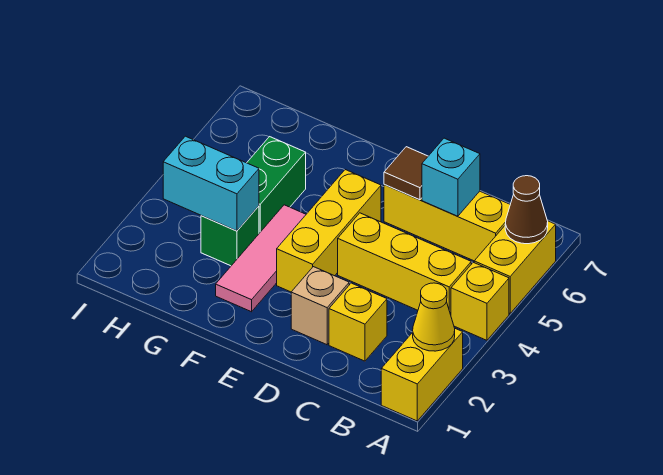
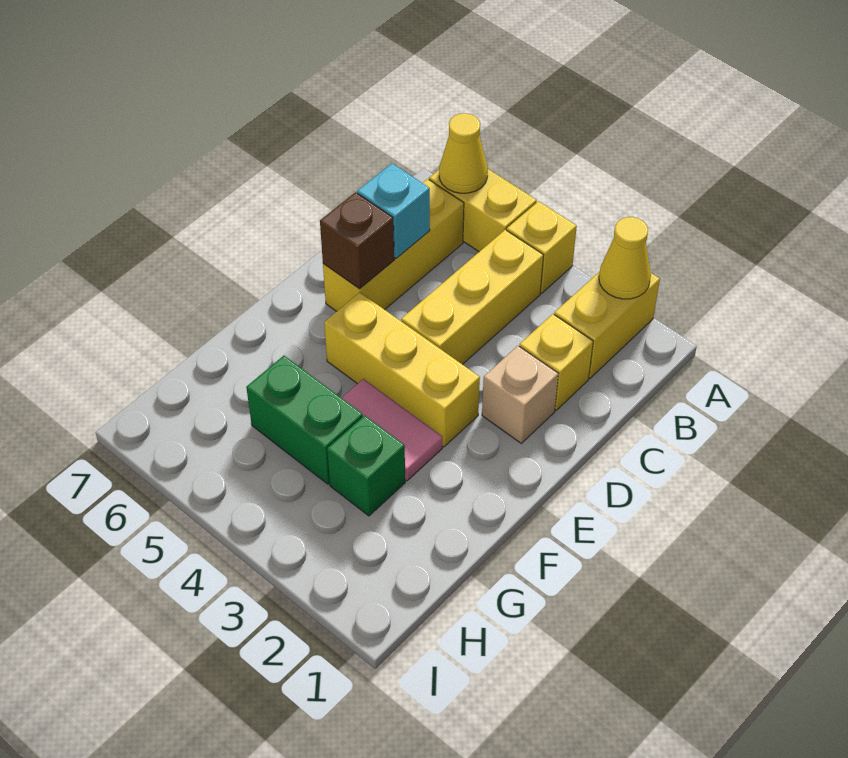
yellow 1x2 brick [381,329,463,421] -> yellow 1x2 brick turned to [554,271,660,378]
brown 1x1 cone [505,176,548,244] -> yellow 1x1 cone [439,113,488,193]
brown 1x1 tile [384,147,428,200] -> brown 1x1 brick [320,192,394,289]
pink 1x3 tile [216,205,306,312] -> pink 1x2 tile [342,379,442,481]
cyan 1x2 brick [163,136,259,231] -> none

